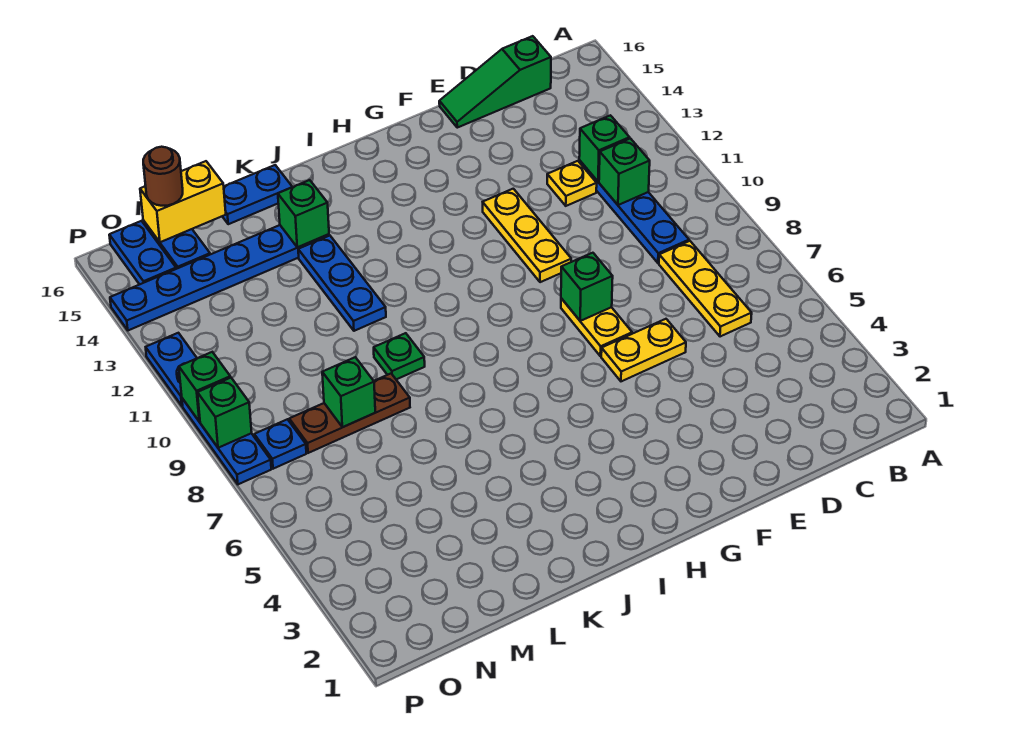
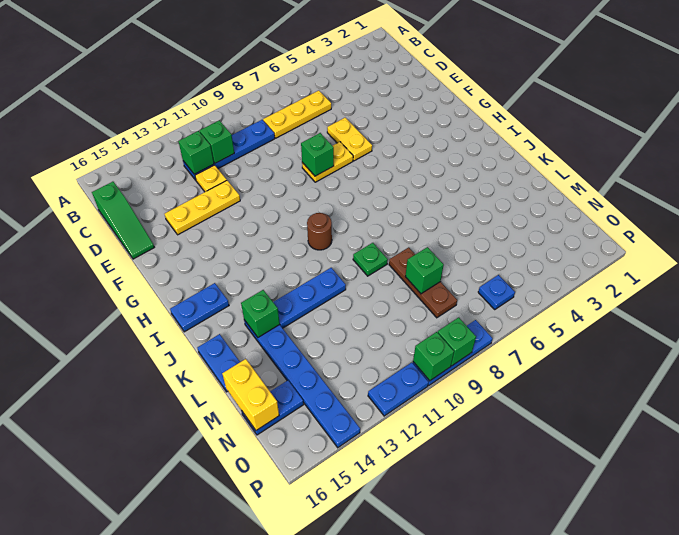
yellow 1x3 plate [483,189,571,282] -> yellow 1x3 plate moved to [165,181,240,235]
brown 1x1 round brick [143,147,183,206] -> brown 1x1 round brick moved to [307,213,332,250]
blue 1x1 plate [254,419,306,469] -> blue 1x1 plate moved to [478,275,515,310]
blue 1x2 plate [109,221,176,284] -> blue 1x2 plate moved to [170,283,229,332]

